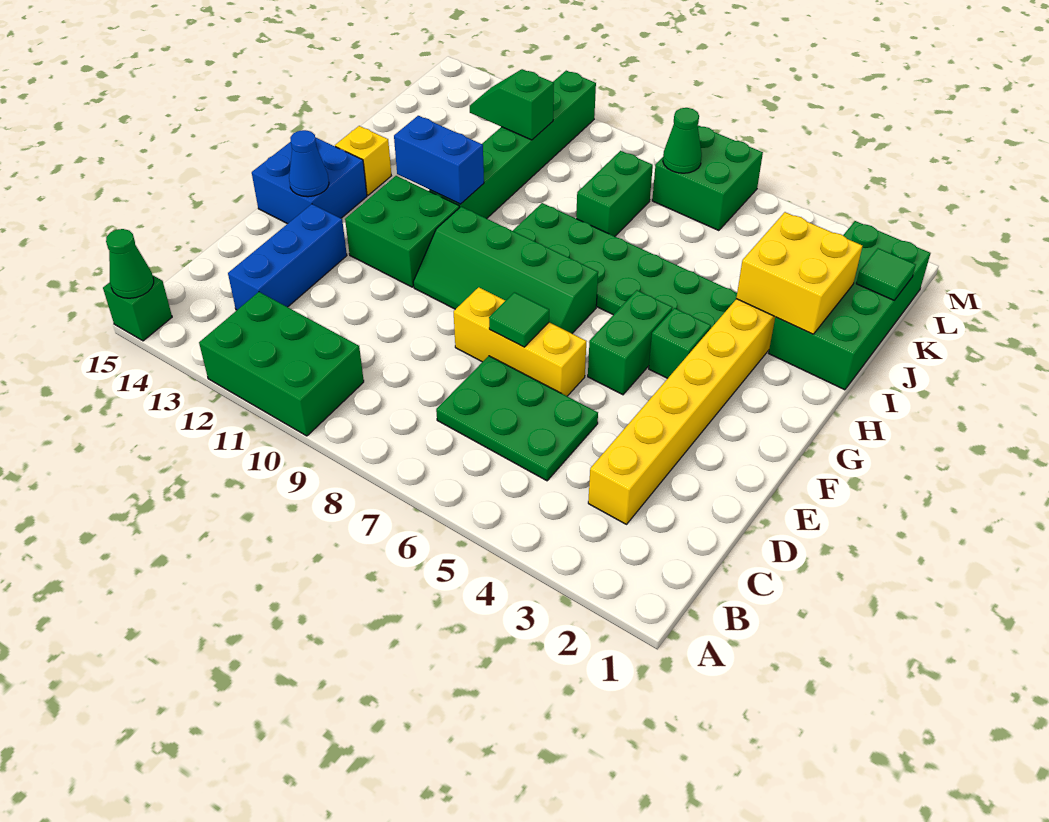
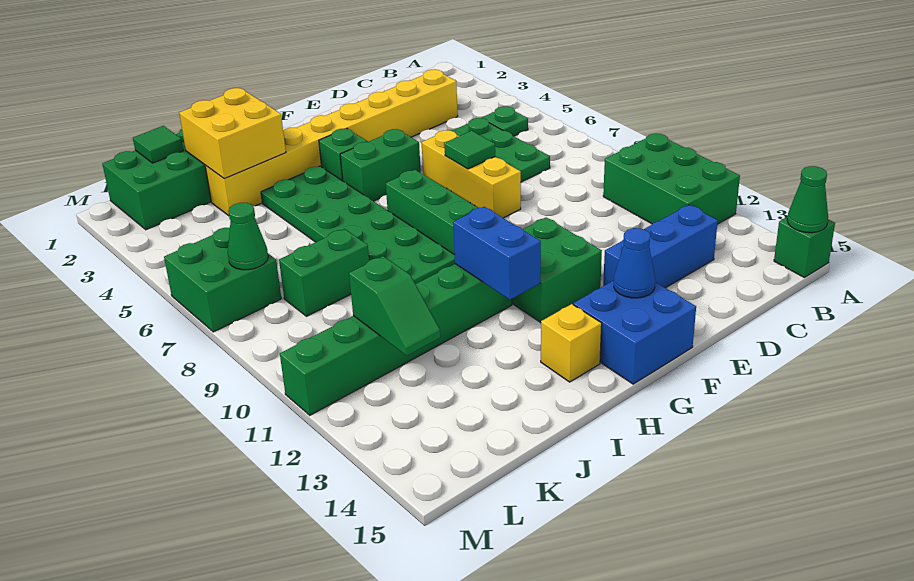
none -> green 1x1 plate [482,106,528,136]

